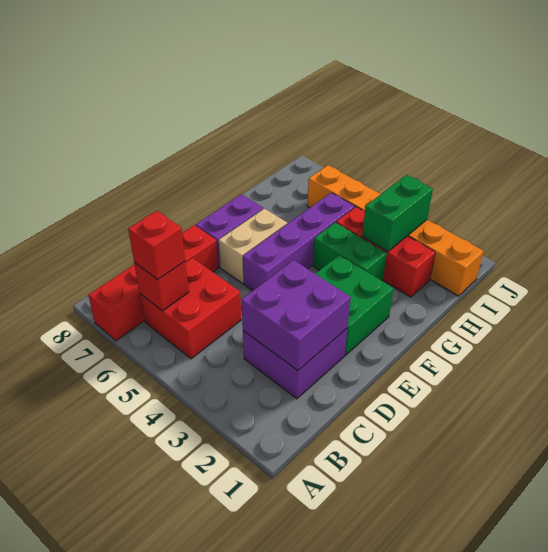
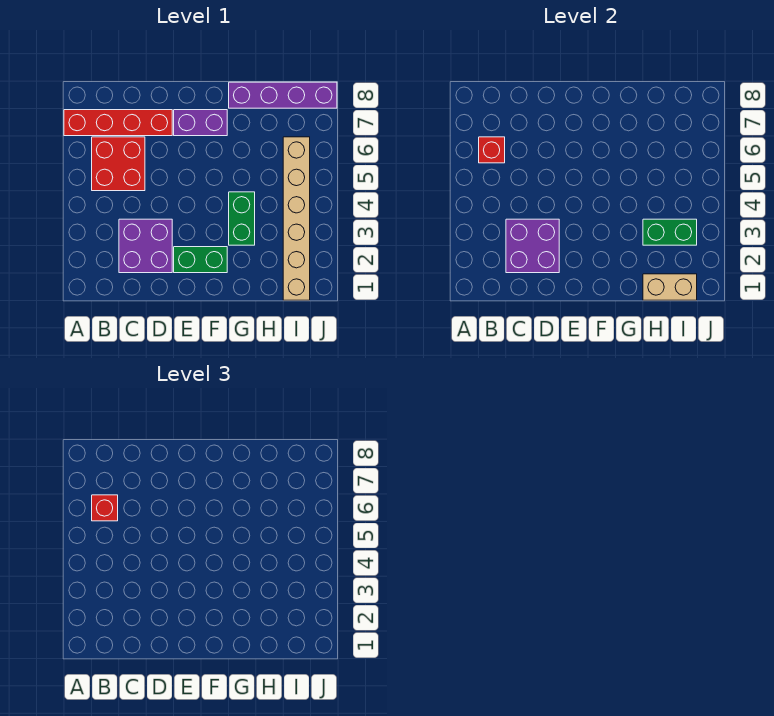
green 2x2 brick [315,255,394,355] -> green 1x2 brick [174,247,227,273]
purple 1x4 brick [243,193,355,291] -> purple 1x4 brick moved to [229,82,337,108]
tan 1x2 brick [219,209,287,283] -> tan 1x2 brick moved to [643,274,697,300]
red 1x3 brick [336,207,435,297] -> none
orange 1x6 brick [307,165,484,296] -> tan 1x6 brick [283,137,310,300]

